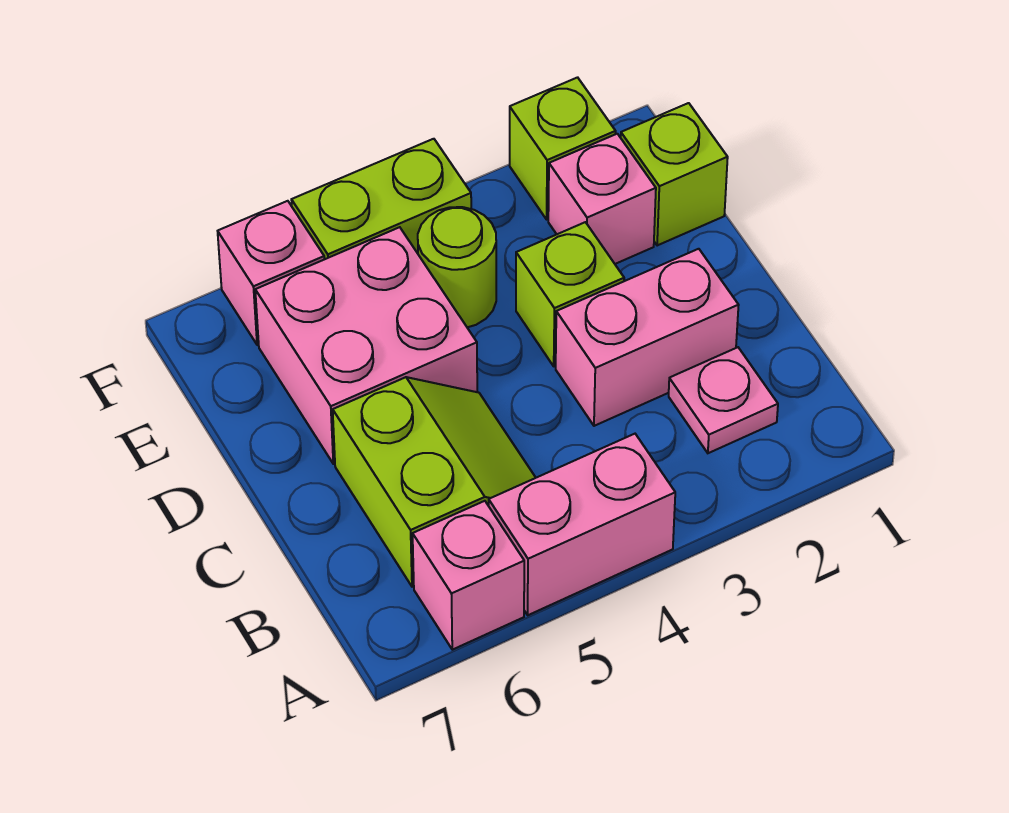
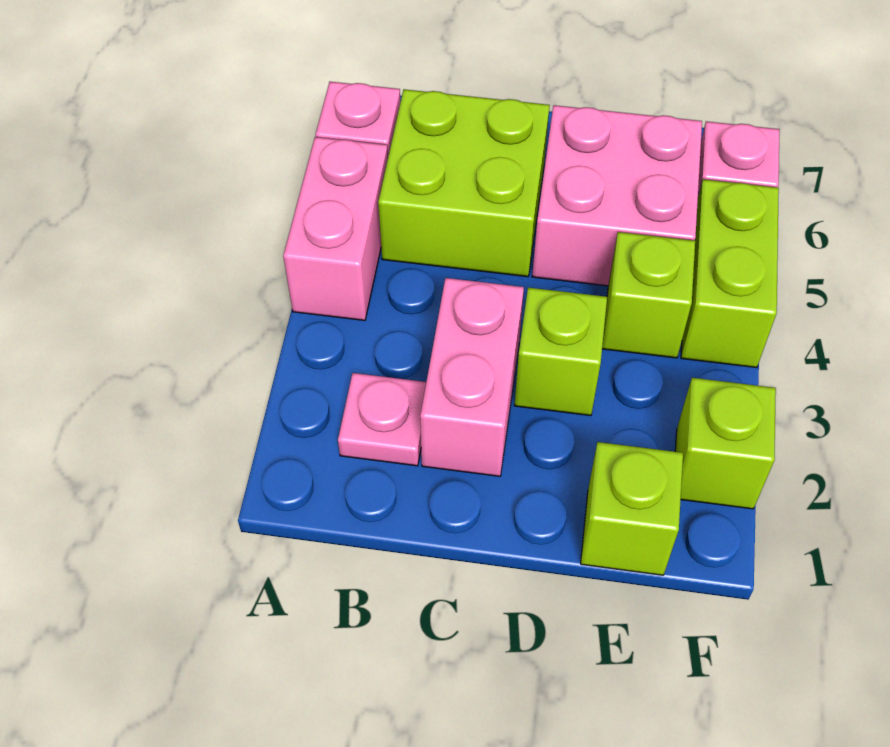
lime 2x2 slope [333,377,536,587] -> lime 2x2 brick [378,89,550,277]
pink 1x1 brick [548,134,656,264] -> none
lime 1x1 round brick [418,207,496,327] -> lime 1x1 brick [602,232,695,358]

